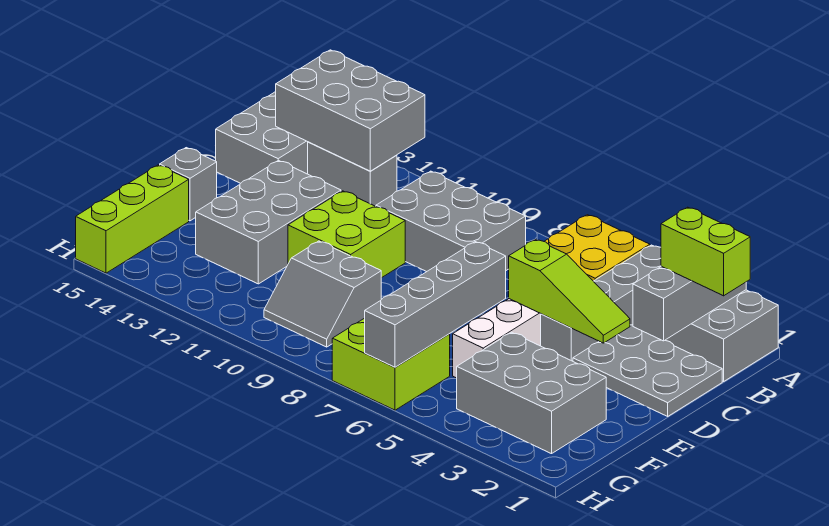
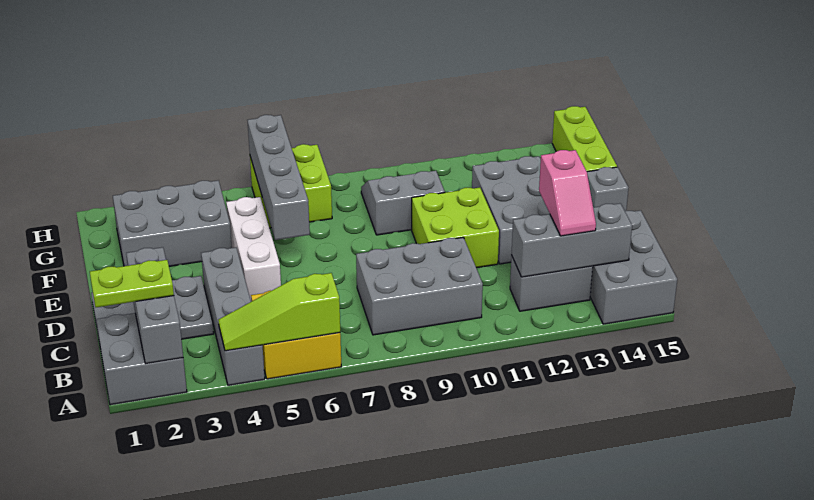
grey 2x3 brick [276,50,425,171] -> grey 1x3 brick [511,203,632,277]
lime 1x2 brick [661,207,750,296] -> lime 1x2 plate [90,260,174,307]
none -> pink 1x2 slope [539,150,596,236]
lime 1x3 slope [509,239,630,343] -> lime 1x3 slope moved to [218,273,340,351]

